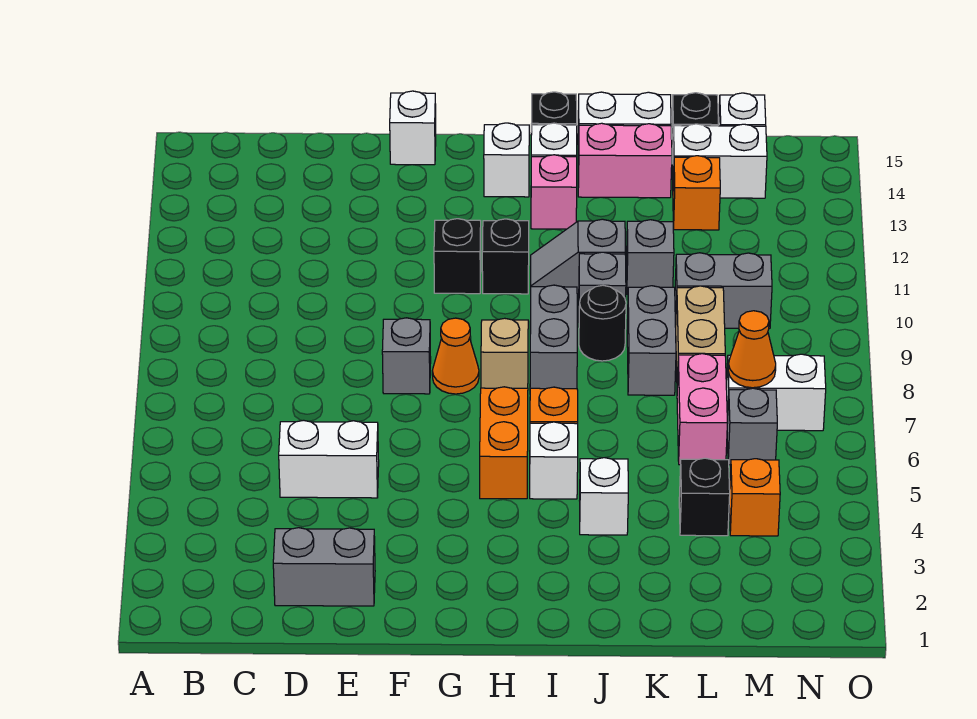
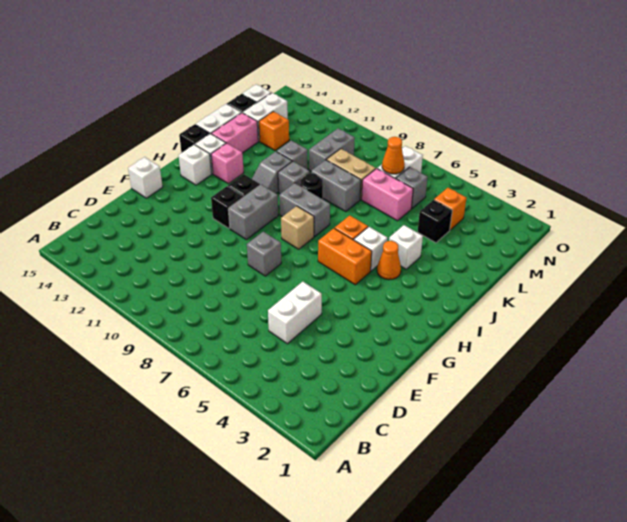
grey 1x2 brick [273,528,375,606] -> grey 1x2 brick moved to [228,185,278,240]
orange 1x1 cone [432,318,479,394] -> orange 1x1 cone moved to [377,241,401,280]

